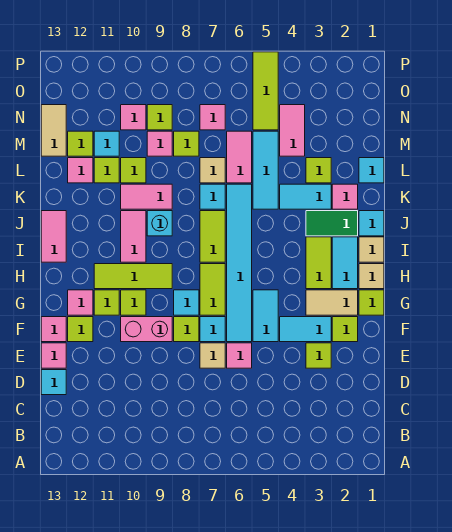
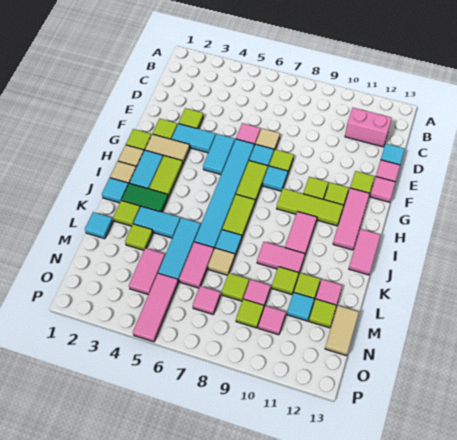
pink 1x2 brick [121,317,172,342] -> pink 1x2 brick moved to [345,108,392,147]
pink 1x1 tile [68,290,93,315] -> pink 1x3 tile [333,188,370,250]
cyan 1x1 brick [147,211,172,236] -> none
pink 1x1 tile [332,184,358,209] -> lime 1x1 tile [113,200,140,226]
lime 1x3 tile [253,52,278,130] -> pink 1x3 tile [133,273,178,342]

